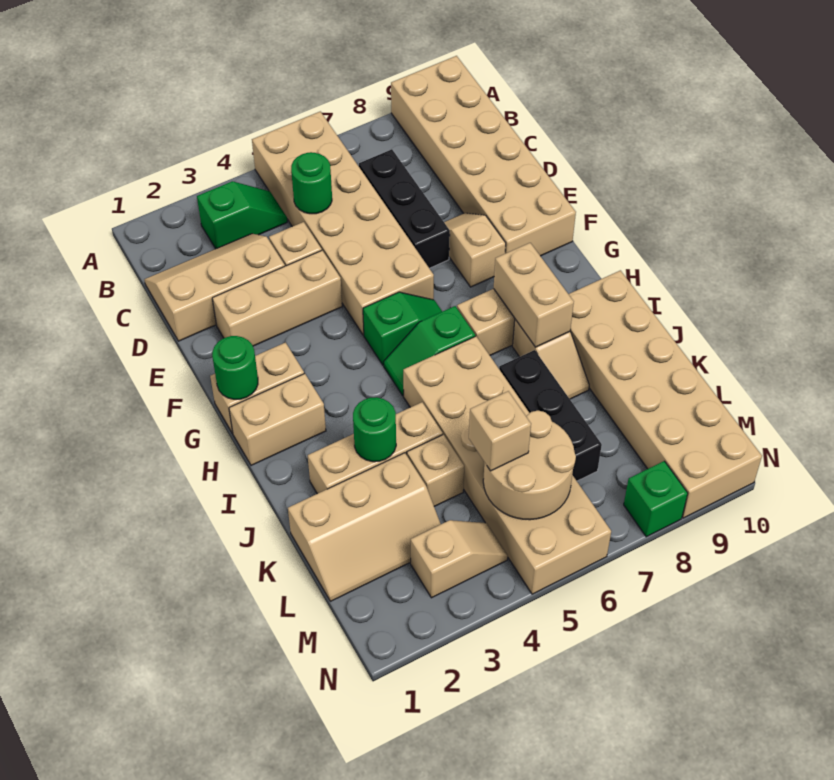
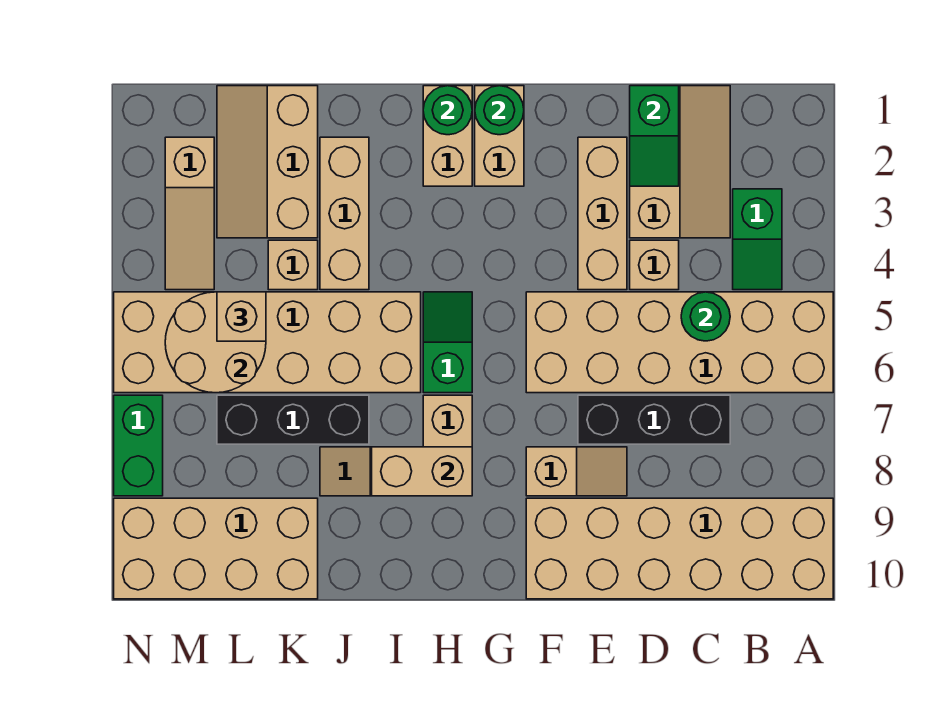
green 1x2 slope [363,292,442,365] -> green 1x2 slope moved to [630,86,679,186]
tan 2x6 brick [569,270,762,518] -> tan 2x4 brick [114,498,318,599]
green 1x1 round brick [353,397,396,462] -> green 1x1 round brick moved to [423,86,472,135]
tan 1x2 slope [411,520,508,598] -> tan 1x3 slope [165,137,214,290]
green 1x1 brick [624,461,688,537] -> green 1x2 brick [114,395,163,496]

